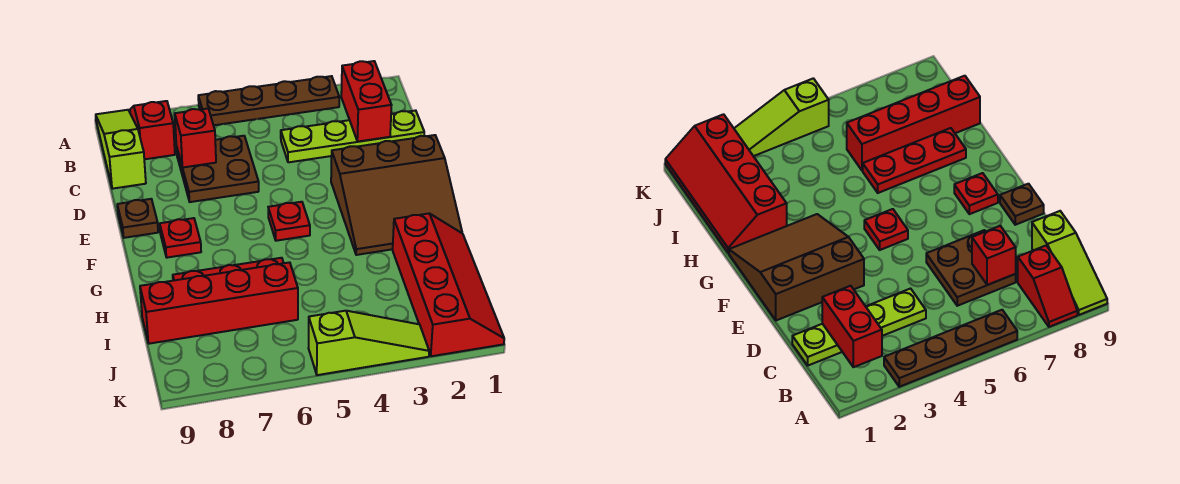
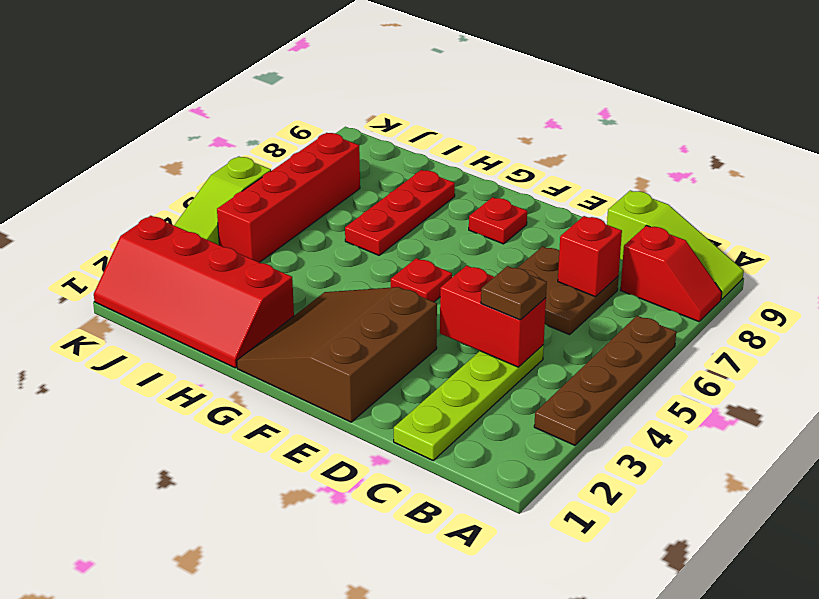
red 1x2 brick [341,61,392,142] -> red 1x2 brick moved to [440,266,546,367]
brown 1x1 plate [117,199,158,238] -> brown 1x1 plate moved to [481,266,547,320]
red 1x4 brick [140,262,298,344] -> red 1x4 brick moved to [217,133,360,262]

